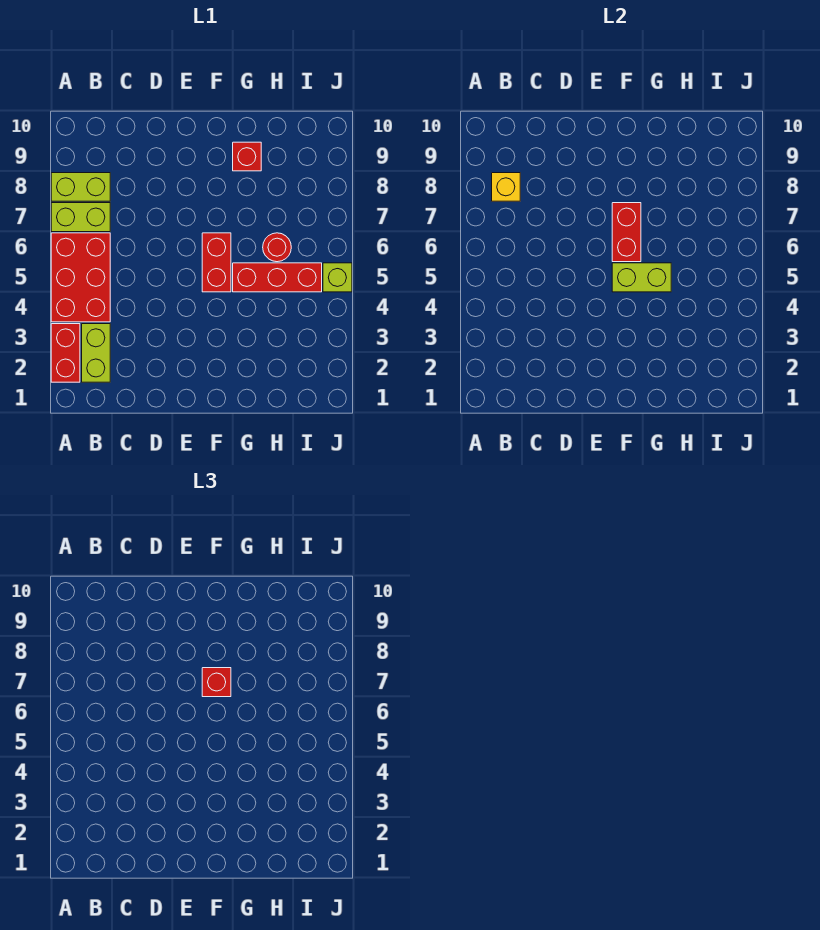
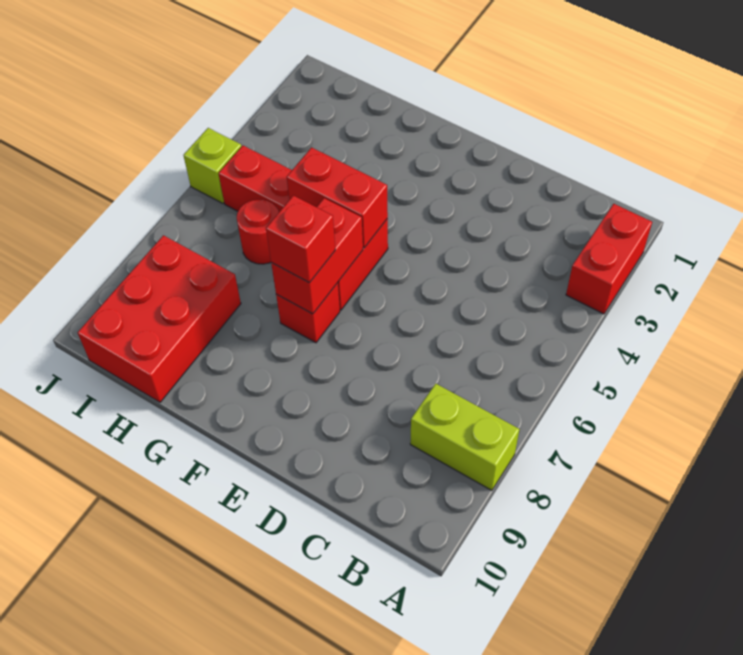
red 2x3 brick [51,233,110,322] -> red 2x3 brick moved to [78,235,241,402]
lime 1x2 brick [51,203,110,232] -> none
lime 1x2 brick [82,324,110,382] -> none
yellow 1x1 brick [492,173,520,201] -> none
lime 1x2 brick [612,263,671,292] -> red 1x2 brick [287,147,388,248]
red 1x1 brick [233,142,261,171] -> red 1x1 brick moved to [276,283,340,343]

